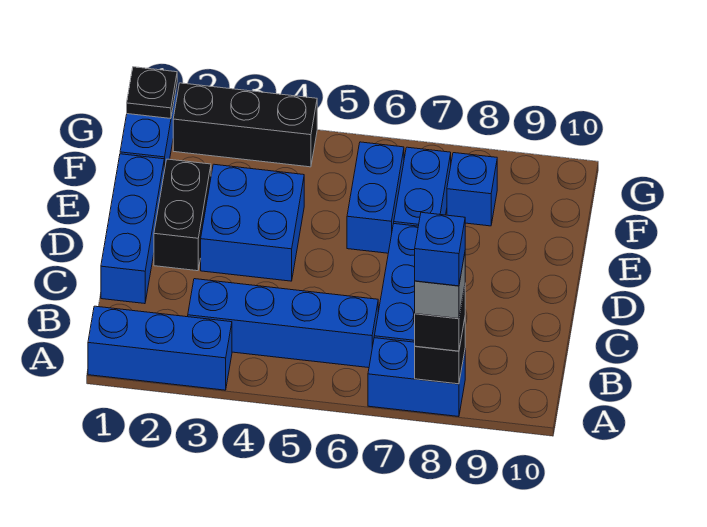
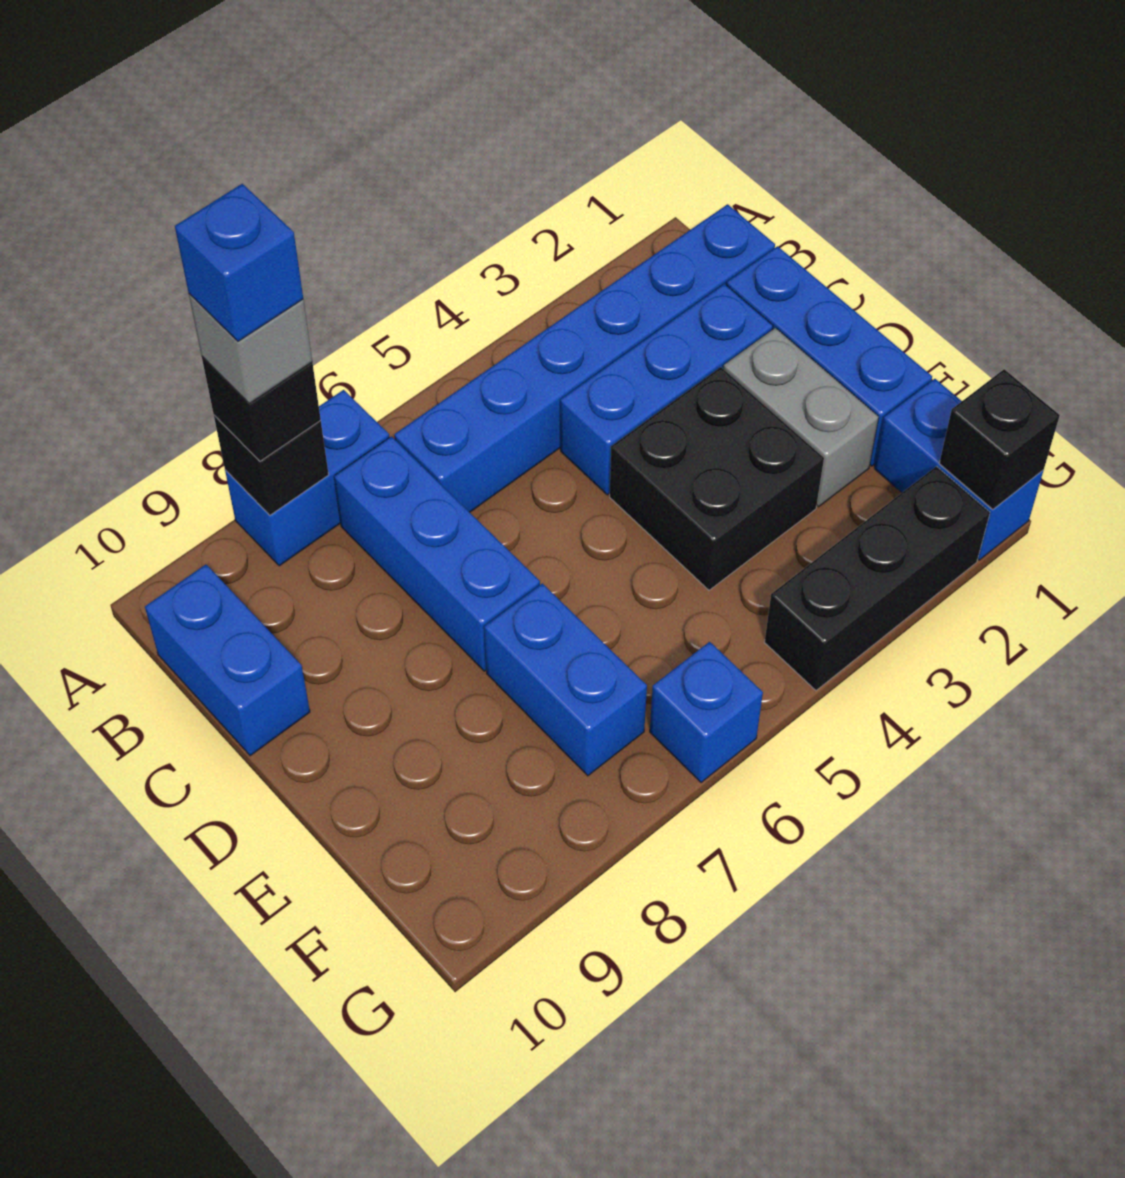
blue 1x3 brick [88,306,232,390] -> blue 1x3 brick moved to [560,284,773,495]
blue 1x4 brick [188,279,378,368] -> blue 1x6 brick [394,204,775,512]
black 1x2 brick [154,159,211,271] -> grey 1x2 brick [723,328,879,507]
blue 2x2 brick [201,164,304,281] -> black 2x2 brick [610,367,824,590]
blue 1x2 brick [347,142,404,253] -> blue 1x2 brick moved to [145,565,310,756]
blue 1x1 brick [447,153,497,226] -> blue 1x1 brick moved to [650,642,763,783]
black 1x1 plate [127,67,177,119] -> black 1x1 brick [939,369,1060,509]

